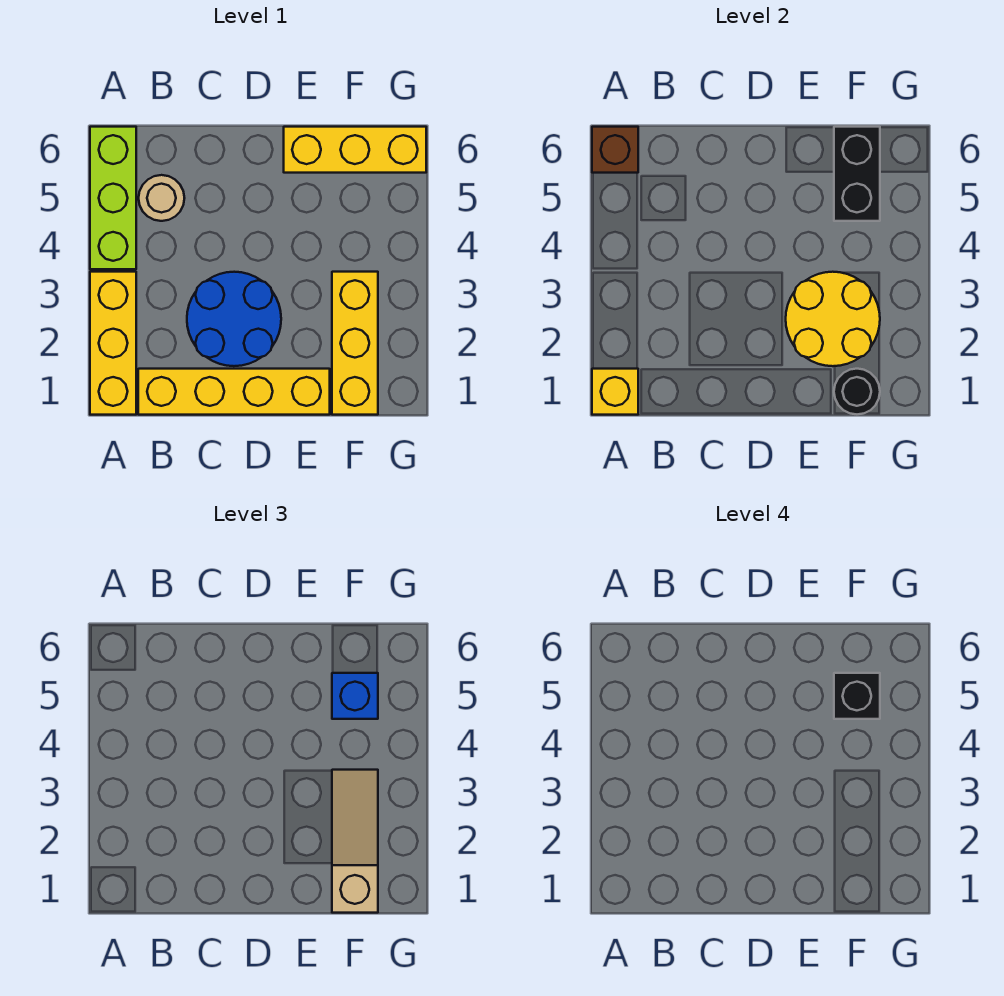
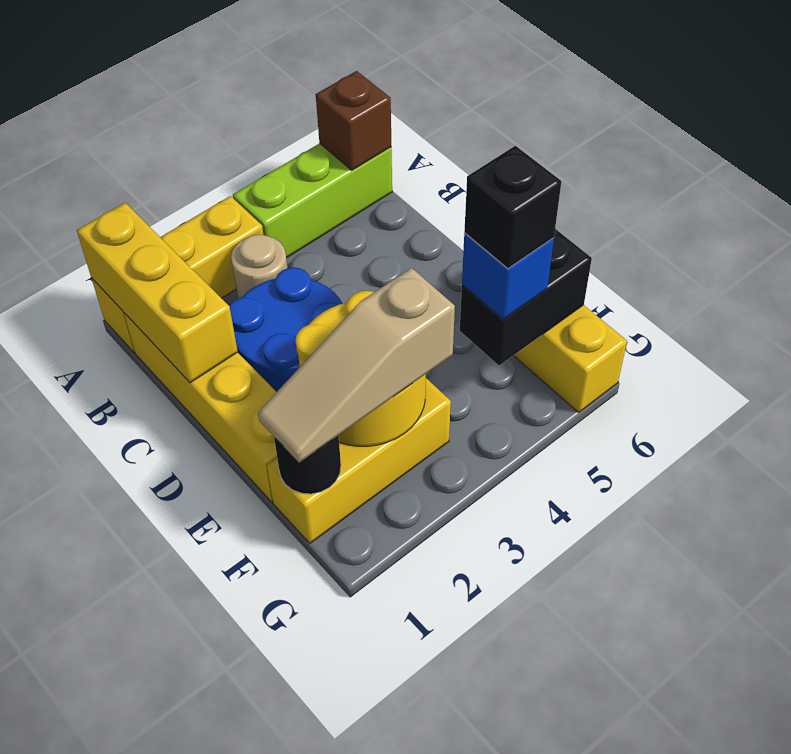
yellow 1x1 brick [592,369,638,415] -> yellow 1x3 brick [77,203,238,383]
tan 1x1 round brick [139,175,184,221] -> tan 1x1 round brick moved to [231,234,287,299]
tan 1x3 slope [332,770,378,913] -> tan 1x3 slope turned to [258,268,455,463]

